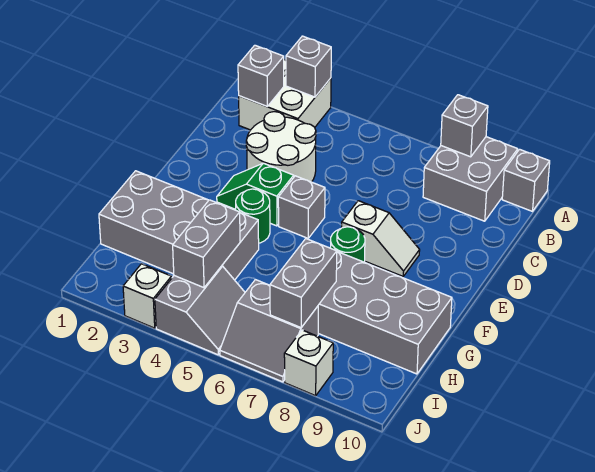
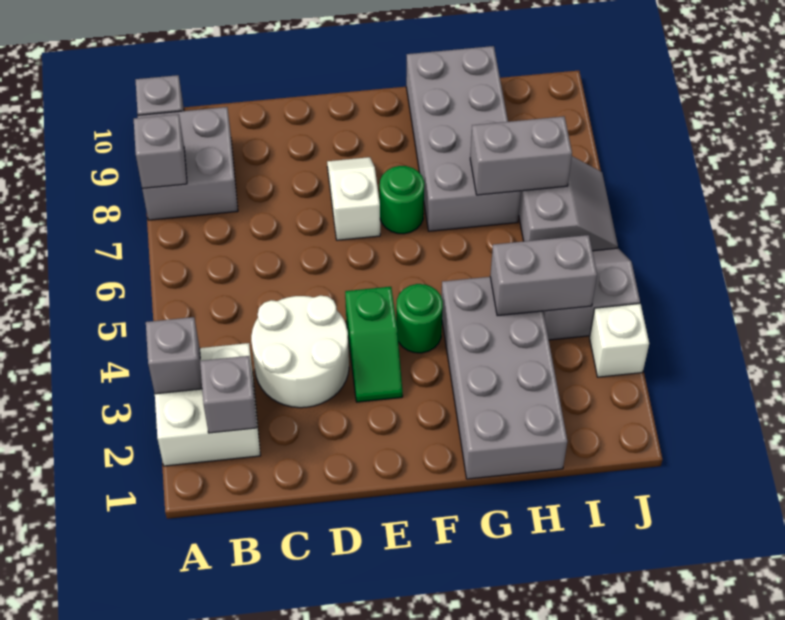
grey 1x1 brick [278,176,325,238] -> none
white 1x1 brick [284,330,333,396] -> none

